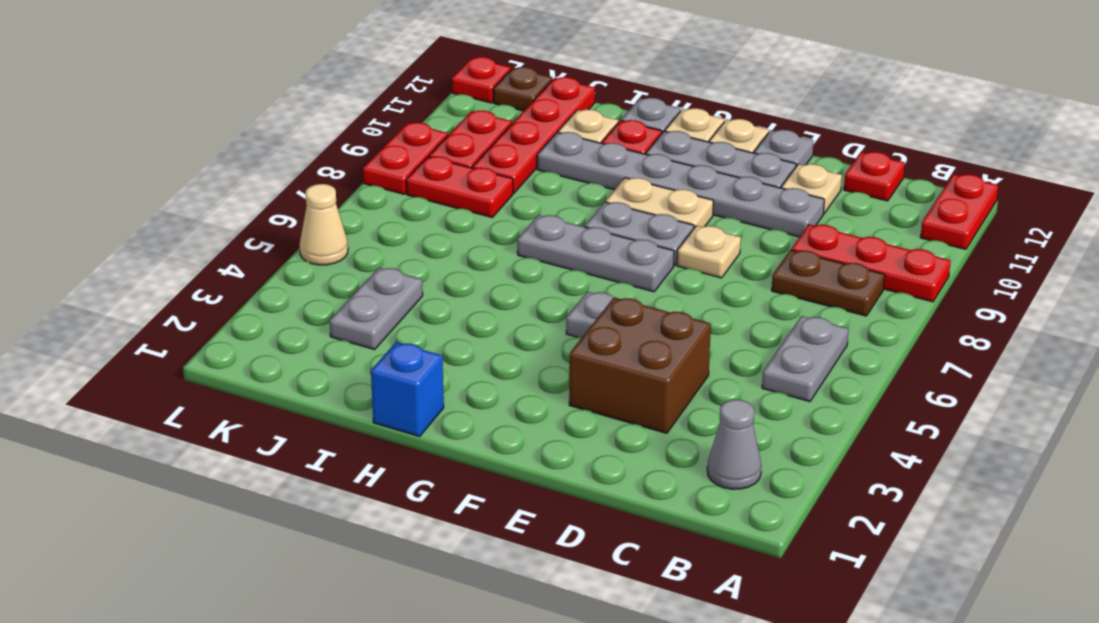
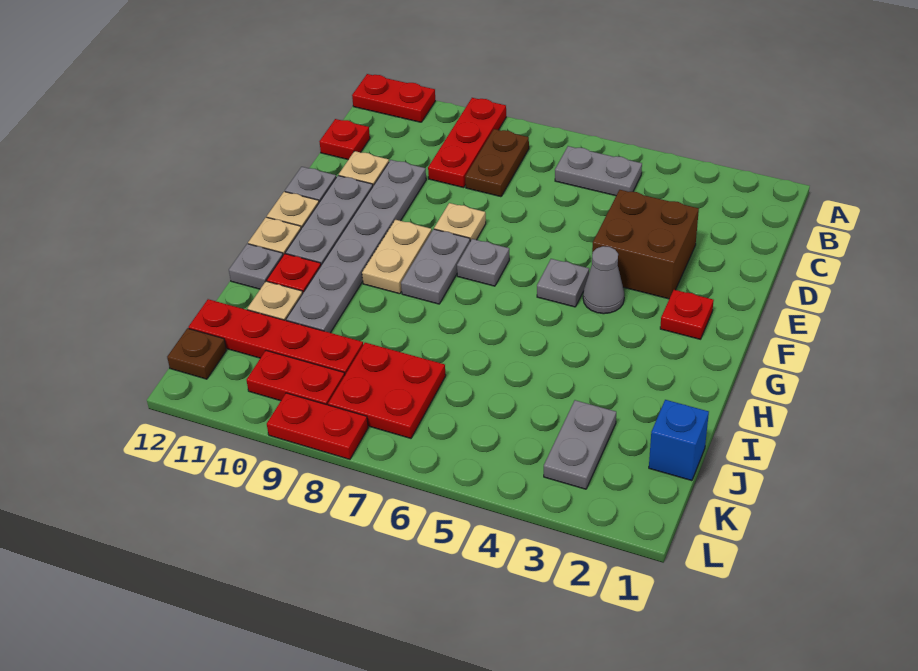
grey 1x1 cone [707,399,761,489] -> grey 1x1 cone moved to [583,246,624,314]
grey 1x3 plate [517,215,674,292] -> grey 1x1 plate [457,239,509,286]
blue 1x1 brick [371,342,444,436] -> blue 1x1 brick moved to [649,400,709,481]
grey 1x2 plate [330,268,423,349] -> grey 1x2 plate turned to [544,400,616,489]
red 1x2 plate [406,157,513,217] -> red 2x2 plate [328,343,446,438]
tan 1x1 cone [300,184,348,265] -> none
red 1x1 plate [452,57,511,103] -> red 1x1 plate moved to [660,290,714,339]

